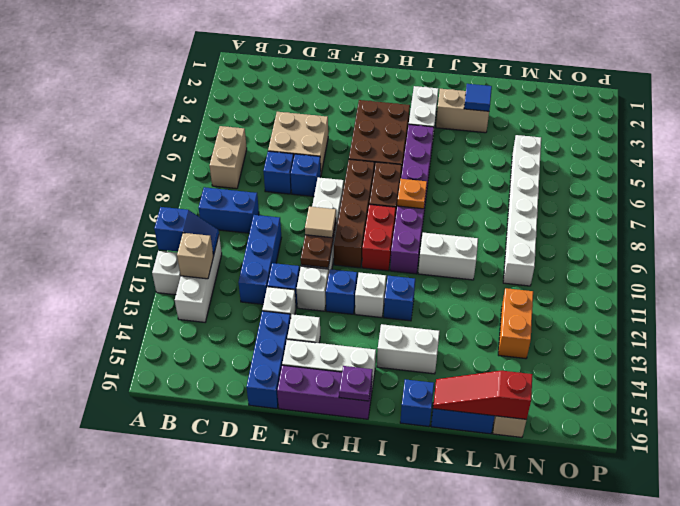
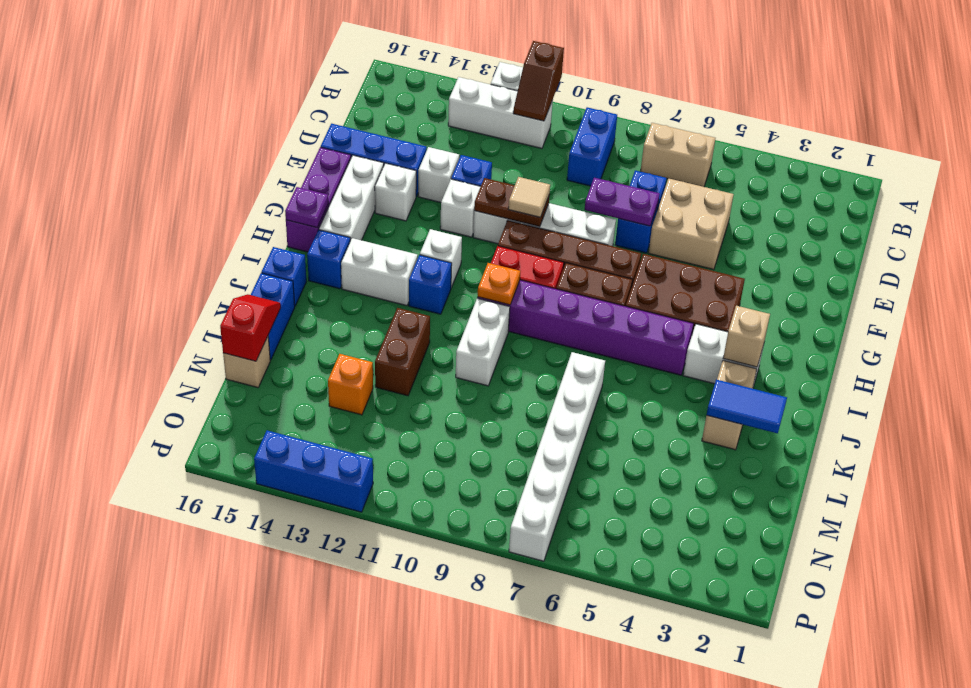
blue 1x2 slope [154,207,219,255] -> brown 1x2 slope [513,41,564,121]
tan 1x1 brick [177,233,214,279] -> tan 1x1 brick moved to [723,306,770,367]
blue 1x3 brick [238,215,282,304] -> blue 1x3 brick moved to [254,430,373,512]
none -> purple 1x2 plate [585,178,659,226]
blue 1x1 brick [326,269,357,314] -> blue 1x1 brick moved to [307,230,350,289]
orange 1x1 plate [397,179,427,209] -> orange 1x1 plate moved to [478,263,520,305]
white 1x2 brick [377,324,440,374] -> white 1x2 brick turned to [341,238,418,306]
blue 1x1 tile [464,84,492,111] -> blue 1x2 tile [707,380,787,433]
none -> brown 1x2 brick [375,308,430,396]
red 1x3 slope [433,371,533,419] -> red 1x2 slope [220,294,281,361]
white 1x6 brick [503,135,541,286] -> white 1x6 brick turned to [509,352,605,561]
orange 1x2 brick [498,288,533,359] -> orange 1x1 brick [328,354,373,415]

